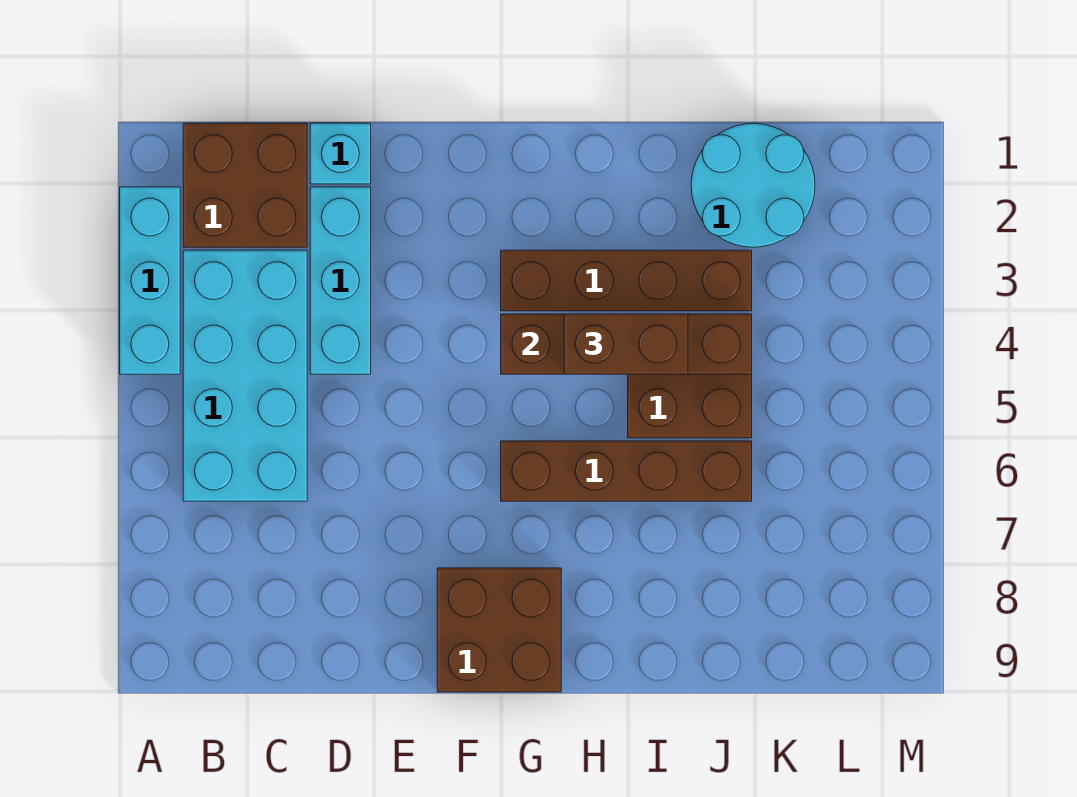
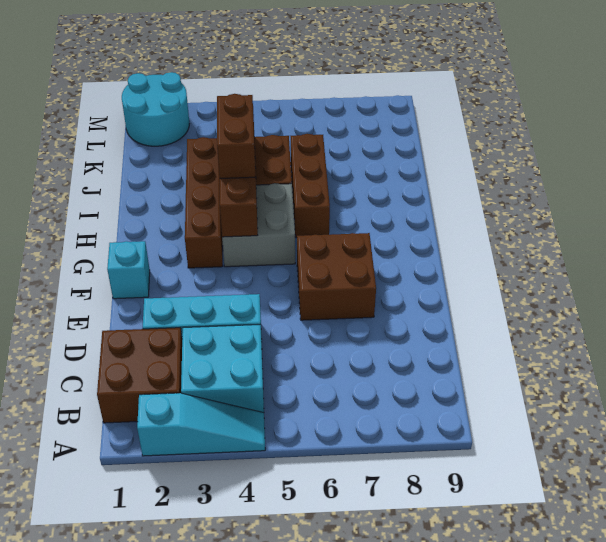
cyan 1x3 brick [120,187,180,374] -> cyan 1x3 slope [137,393,265,456]
cyan 2x4 brick [183,250,307,501] -> cyan 2x2 brick [181,324,264,413]
cyan 1x1 brick [310,123,371,184] -> cyan 1x1 brick moved to [107,241,150,299]
brown 2x2 brick [437,568,561,692] -> brown 2x2 brick moved to [297,233,376,320]
none -> grey 2x2 brick [222,183,295,267]
brown 1x4 brick [501,441,752,501] -> brown 1x3 brick [291,134,330,238]
cyan 2x2 round brick [691,123,815,247] -> cyan 2x2 round brick moved to [122,72,189,146]

